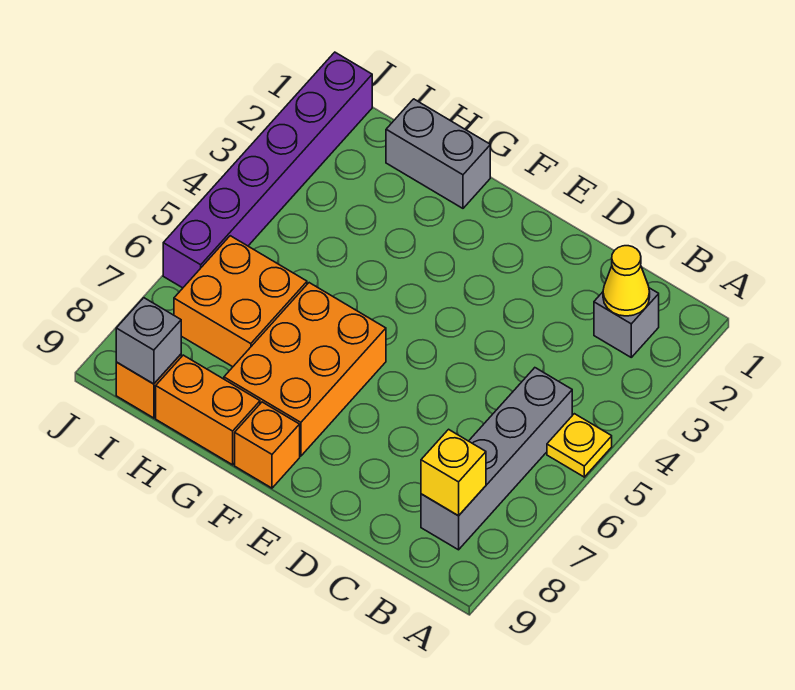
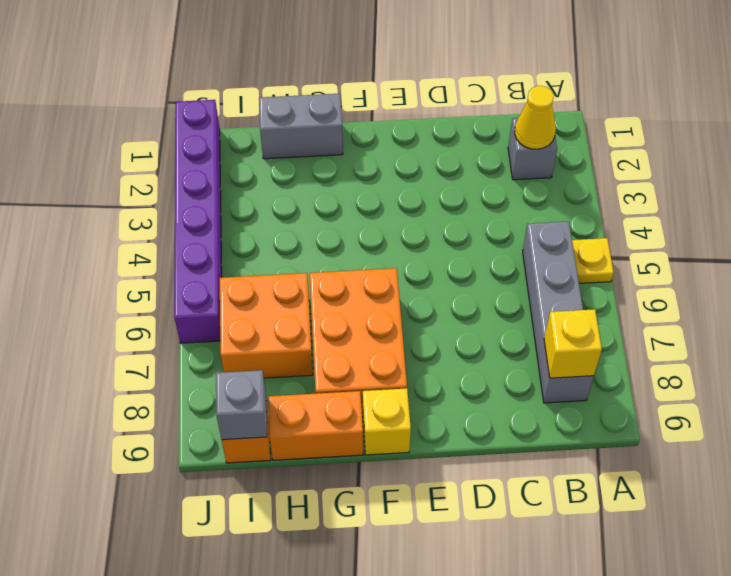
orange 1x1 brick [235,402,300,488] -> yellow 1x1 brick [363,388,411,455]

